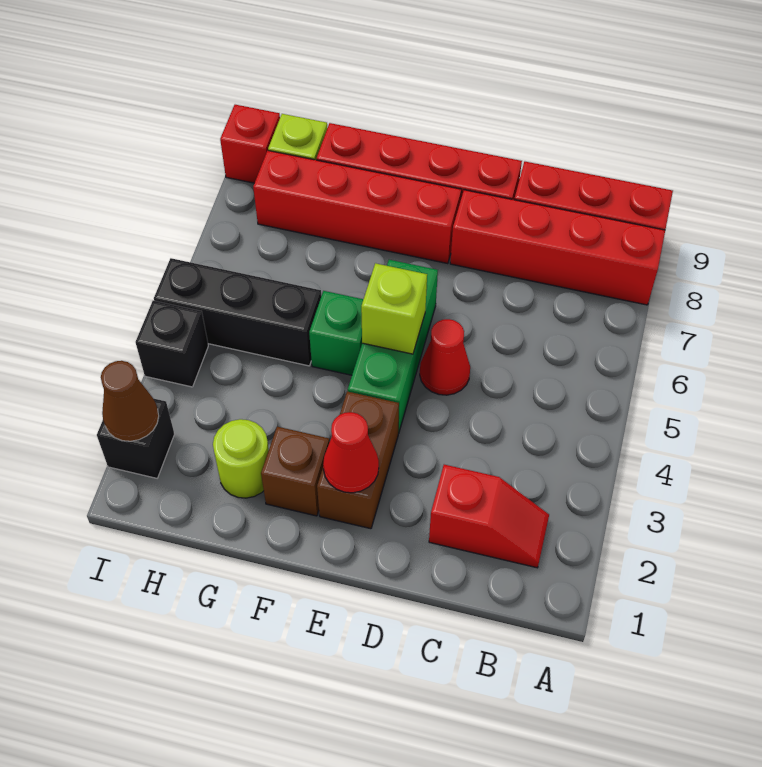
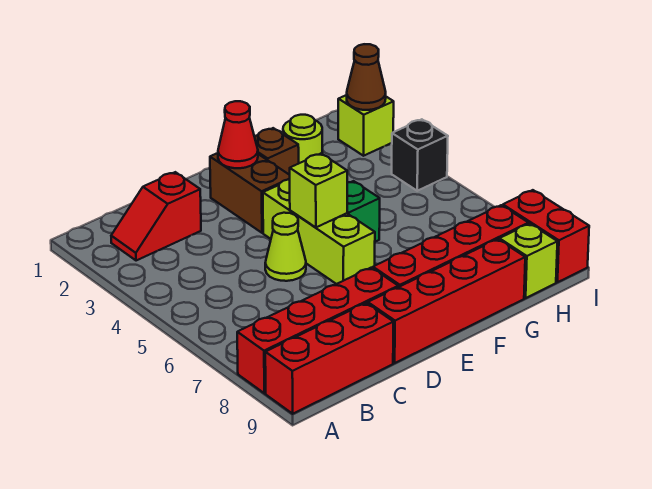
red 1x1 cone [420,319,470,395] -> lime 1x1 cone [265,213,306,281]
green 1x3 brick [348,260,438,433] -> lime 1x3 brick [263,179,375,284]
black 1x3 brick [154,258,321,366] -> none
black 1x1 brick [97,398,174,478] -> lime 1x1 brick [338,95,394,156]
red 1x1 brick [220,105,280,183] -> red 1x2 brick [503,190,589,282]

